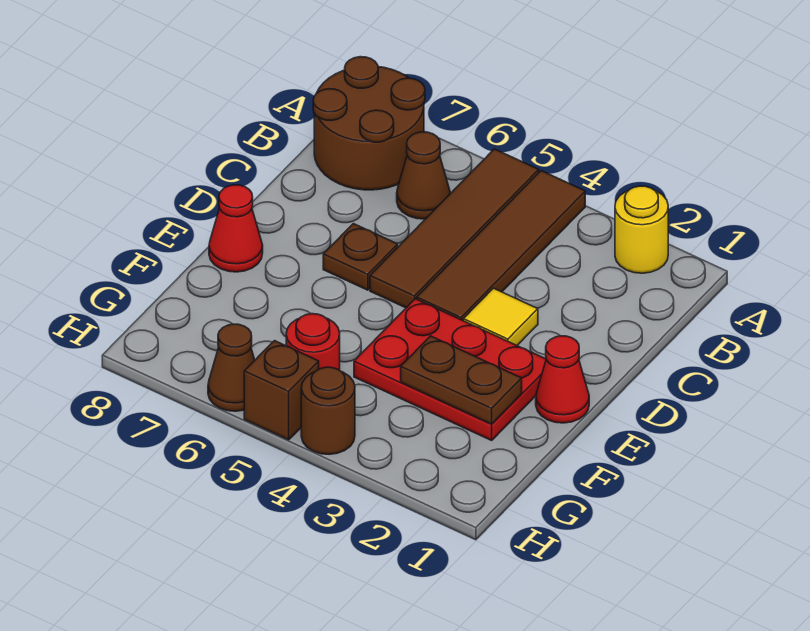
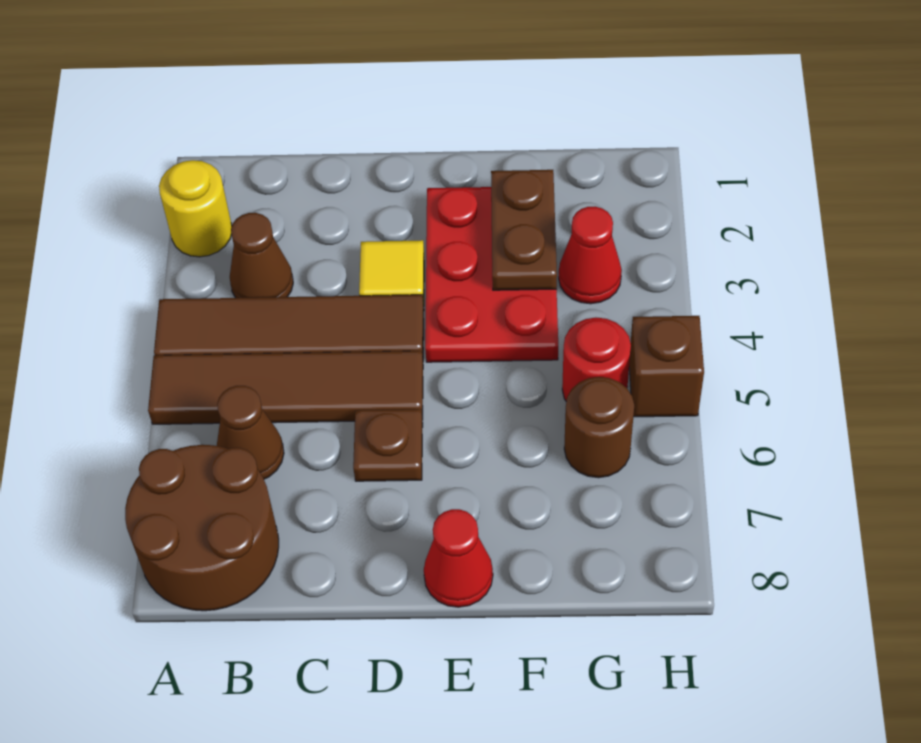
red 1x1 cone [536,336,589,423] -> red 1x1 cone moved to [559,207,622,304]
brown 1x1 round brick [301,367,355,454] -> brown 1x1 round brick moved to [564,377,634,478]
brown 1x1 cone [208,324,255,411] -> brown 1x1 cone moved to [230,213,293,298]

